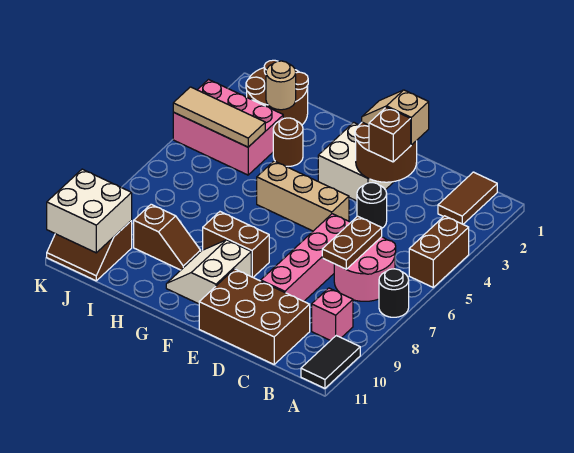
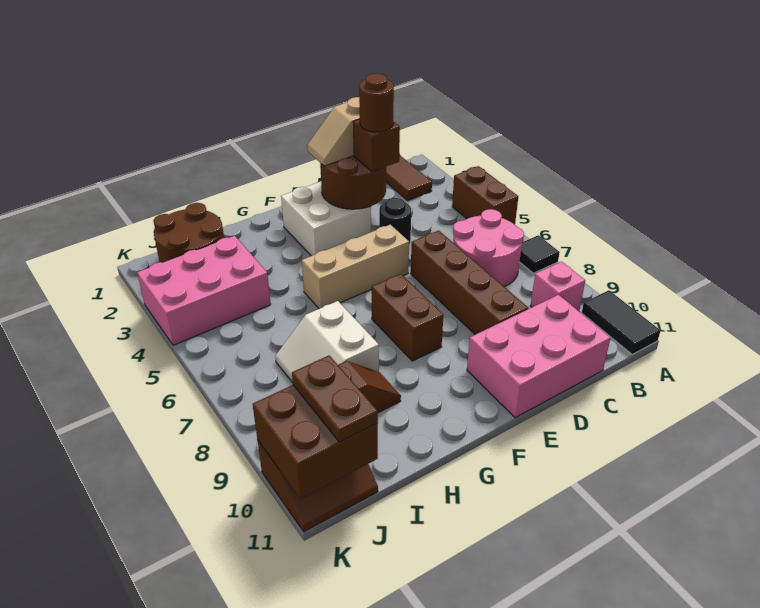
black 1x1 round brick [379,269,409,317] -> black 1x1 tile [520,235,560,273]
brown 1x2 plate [322,216,382,269] -> brown 1x2 plate moved to [292,355,378,442]
brown 2x3 brick [199,269,310,364] -> pink 2x3 brick [467,295,610,418]
pink 1x4 brick [261,214,351,301] -> brown 1x4 brick [411,231,528,335]
brown 1x2 brick [203,212,269,277] -> brown 1x2 brick turned to [371,274,443,361]
white 2x2 slope [166,240,251,304] -> white 2x2 slope moved to [275,301,379,382]
brown 1x1 round brick [273,118,303,167] -> brown 1x1 round brick moved to [359,73,394,132]
tan 1x1 round brick [266,61,296,110] -> none
tan 1x3 tile [173,87,265,147] -> none
white 2x2 brick [47,169,132,253] -> brown 2x2 brick [253,385,378,499]

